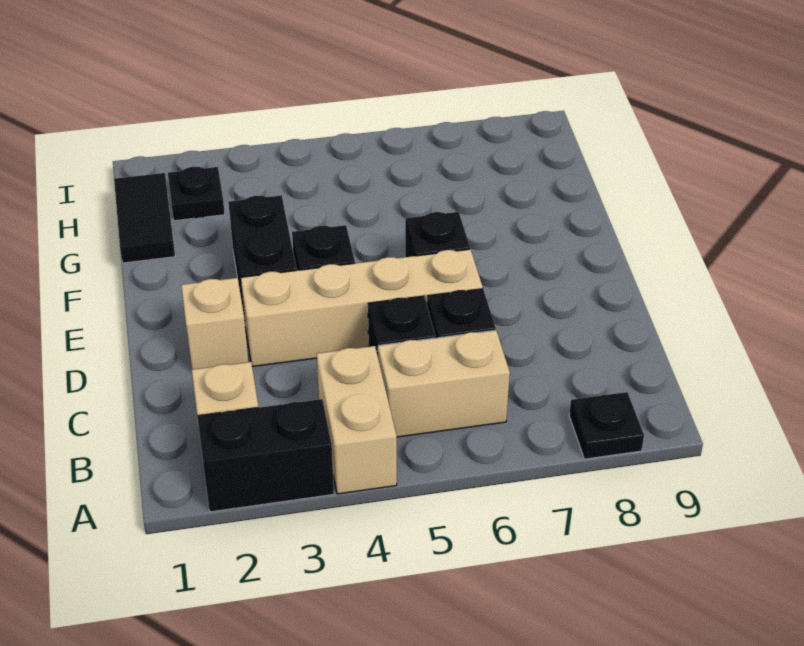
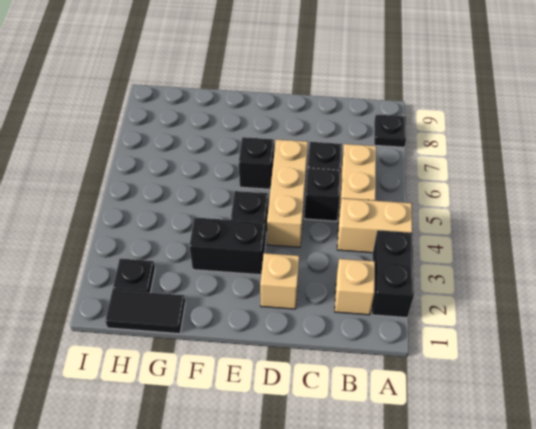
tan 1x4 brick [241,249,483,366] -> tan 1x3 brick [267,139,308,247]

